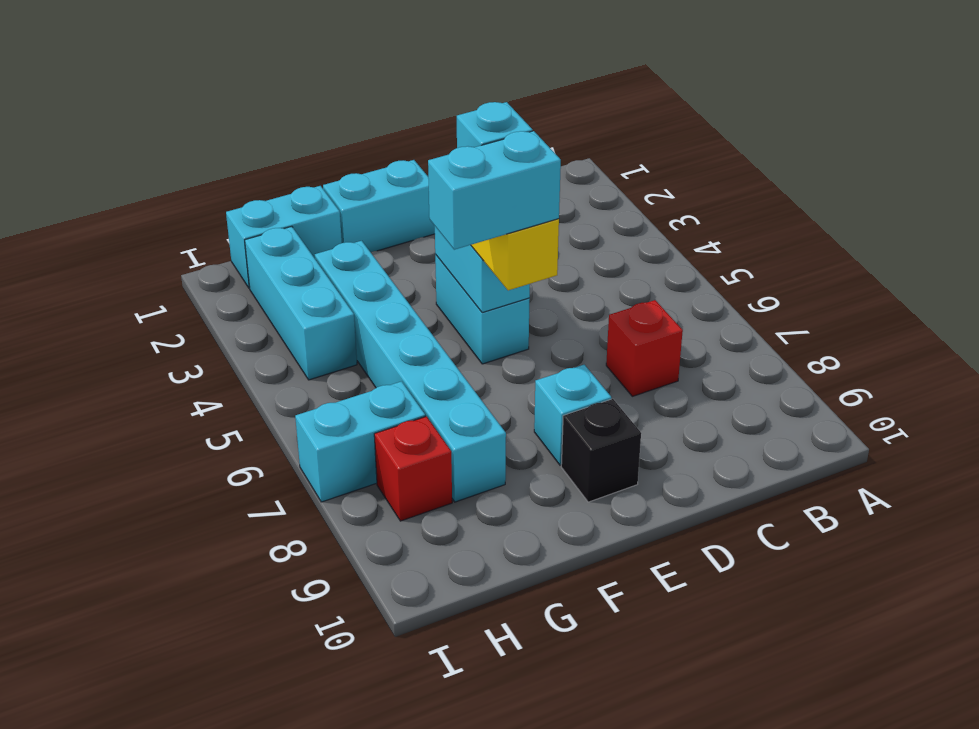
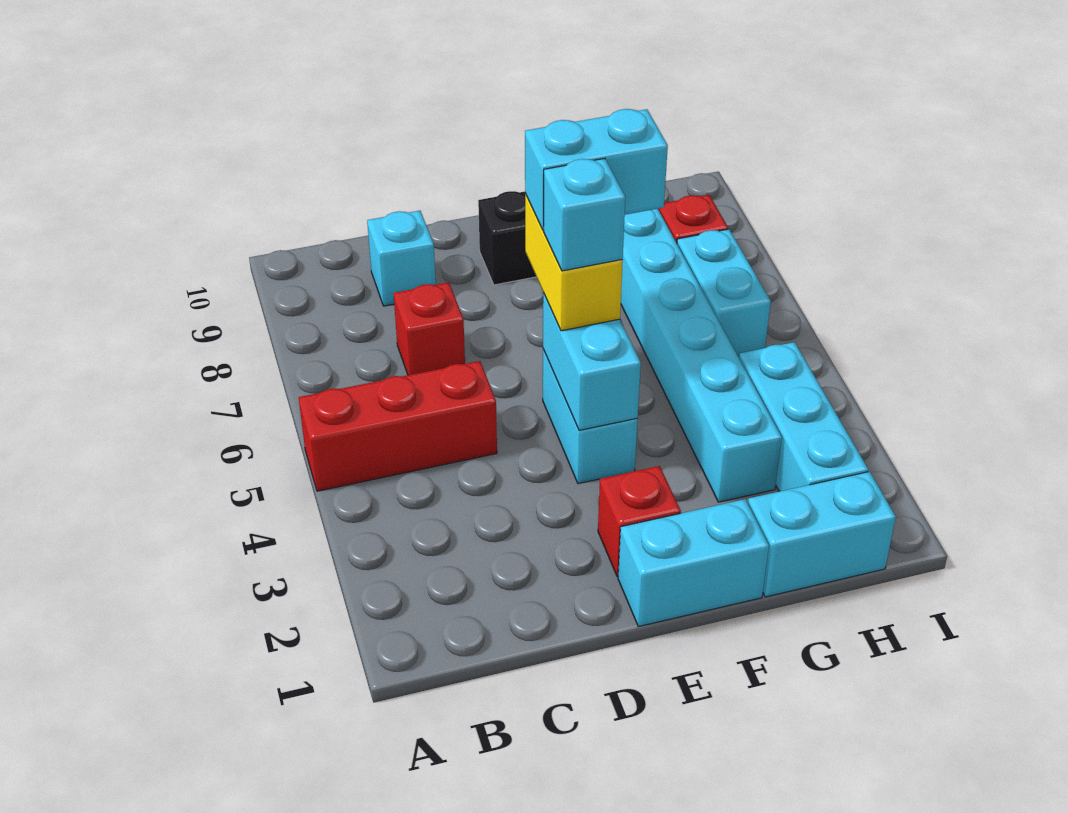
none -> red 1x3 brick [299,361,497,491]
none -> red 1x1 brick [598,466,681,577]
cyan 1x1 brick [534,365,611,465] -> cyan 1x1 brick moved to [367,211,436,306]
cyan 1x2 brick [295,381,425,502] -> cyan 1x2 brick turned to [677,229,771,357]

